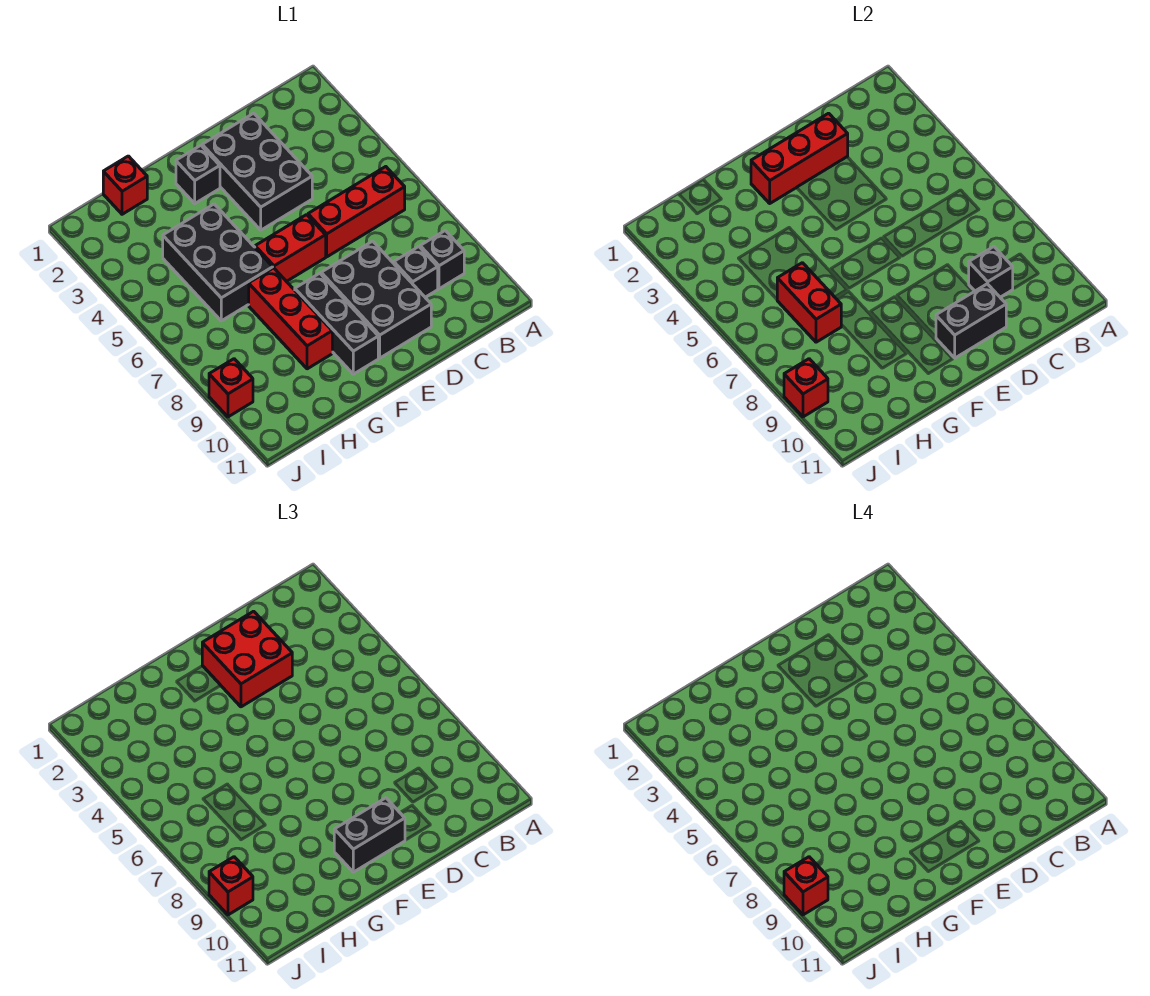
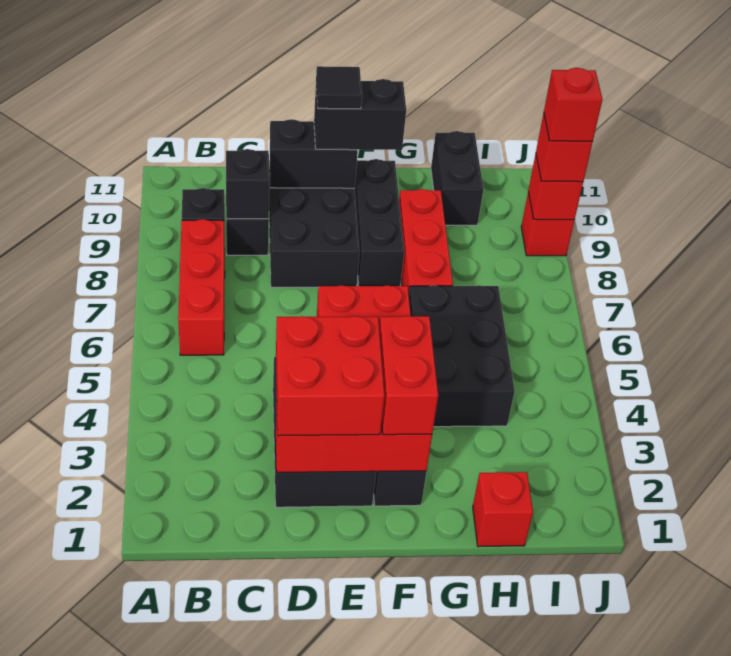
red 1x3 brick [308,167,405,257] -> red 1x3 brick turned to [178,219,225,355]
none -> black 1x1 tile [316,66,362,109]
red 1x2 brick [777,263,841,342] -> red 1x2 brick moved to [379,316,438,435]
none -> black 1x2 brick [431,131,483,225]

